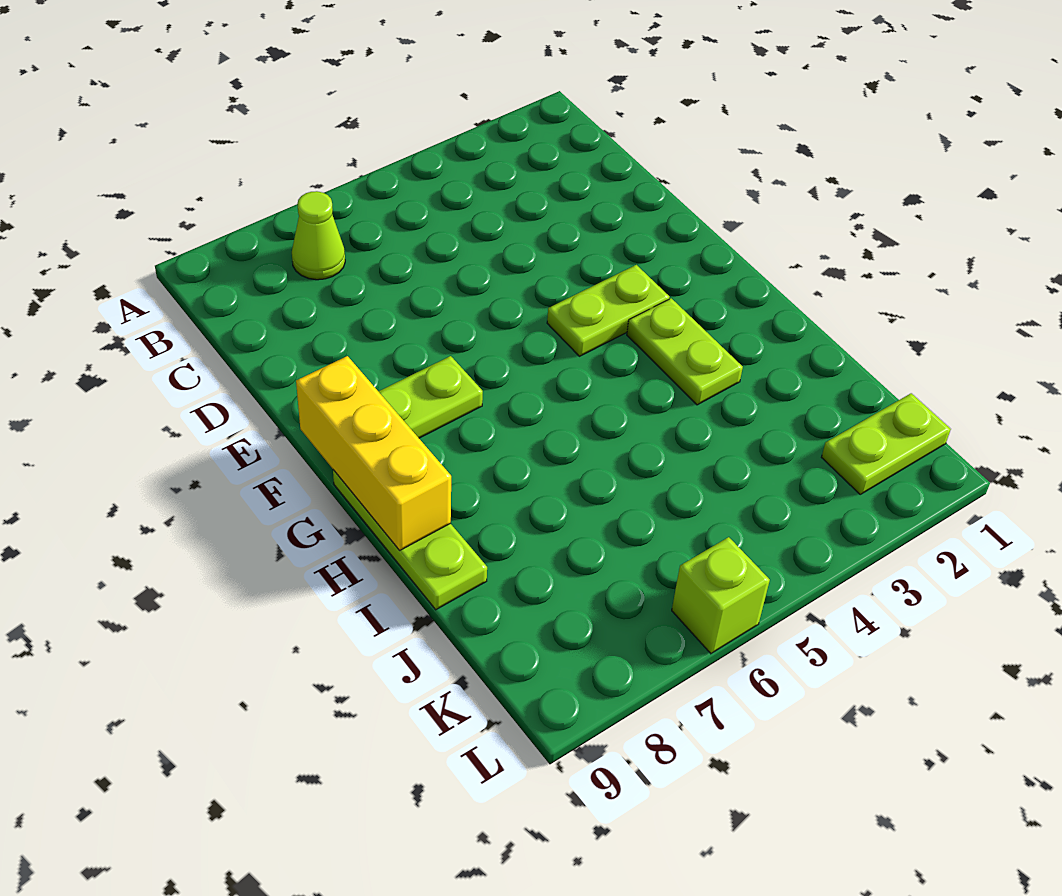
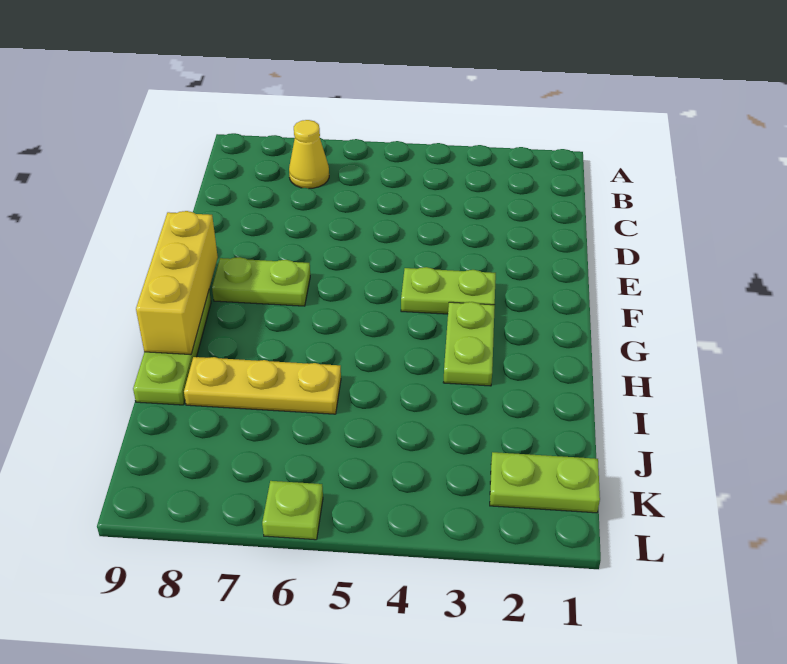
lime 1x1 cone [292,191,345,280] -> yellow 1x1 cone [289,120,329,188]
none -> yellow 1x3 plate [184,357,341,414]
lime 1x1 brick [672,537,770,654] -> lime 1x1 plate [262,481,323,540]

